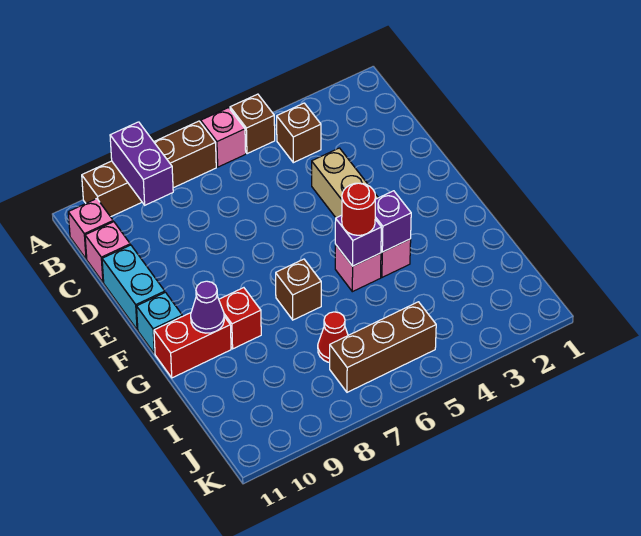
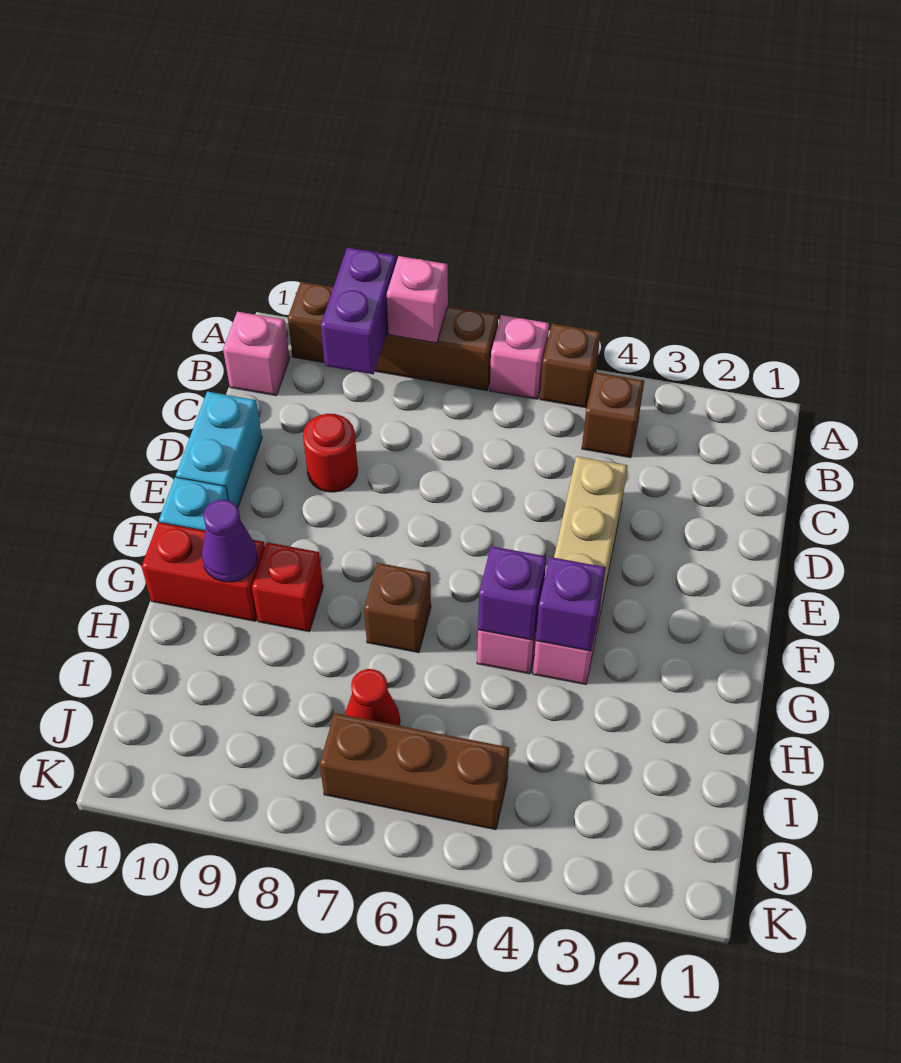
pink 1x1 brick [85,222,130,282] -> pink 1x1 brick moved to [387,256,448,343]
red 1x1 round brick [342,183,375,235] -> red 1x1 round brick moved to [303,414,358,492]

